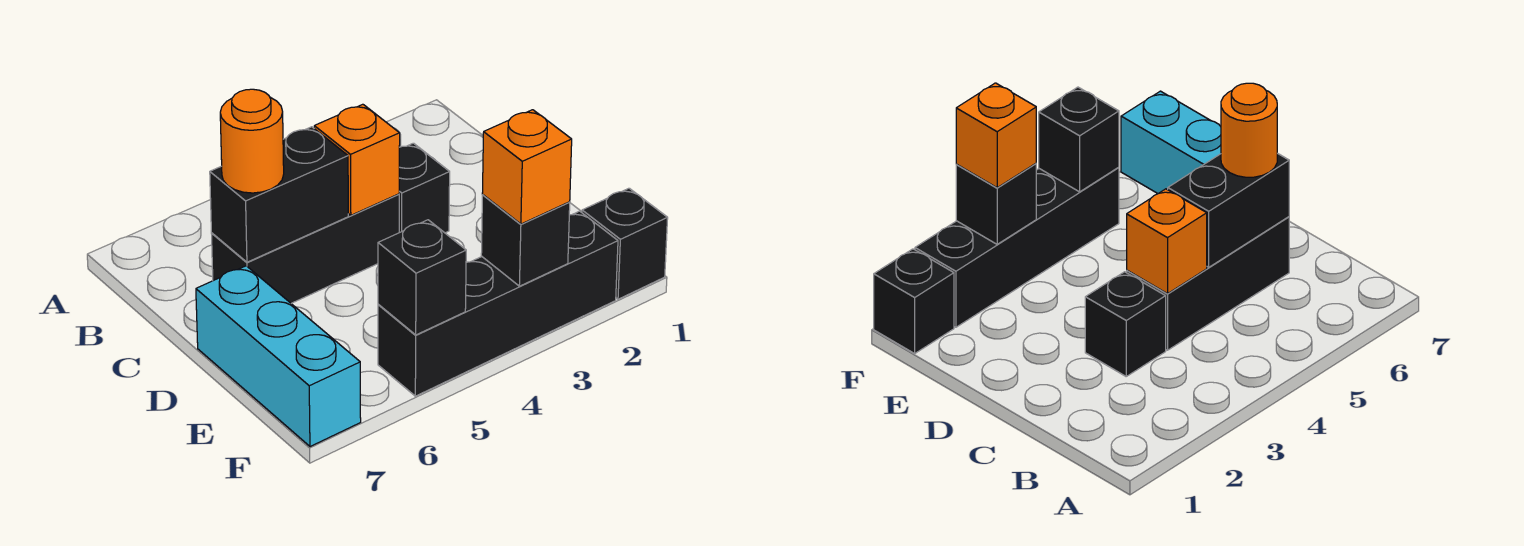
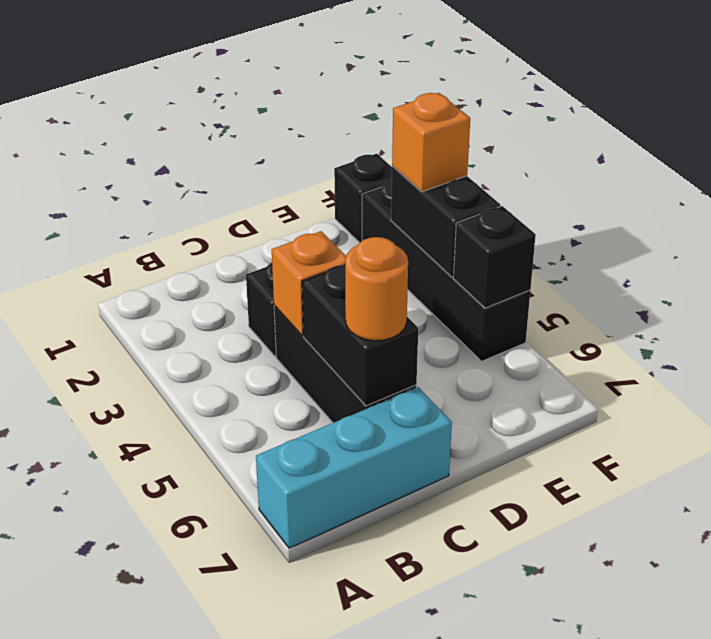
cyan 1x3 brick [196,266,361,447] -> cyan 1x3 brick moved to [256,387,452,548]
black 1x1 brick [481,195,570,286] -> black 1x2 brick [391,166,500,277]

